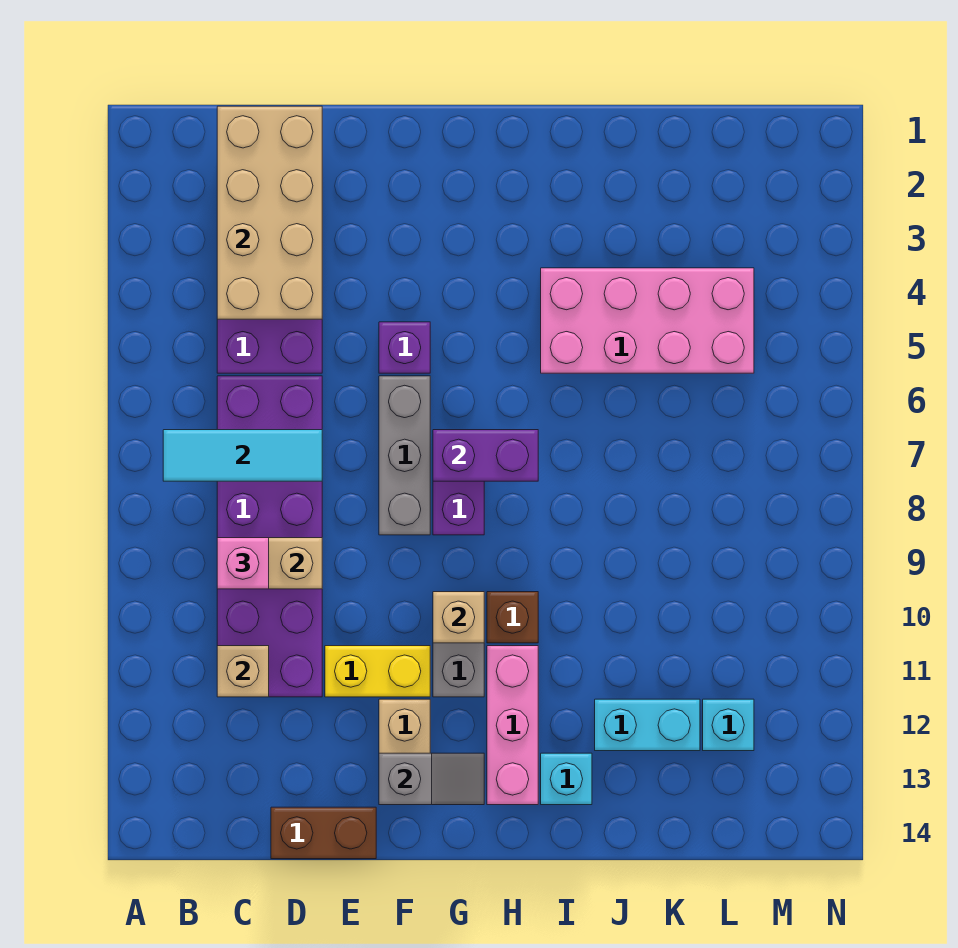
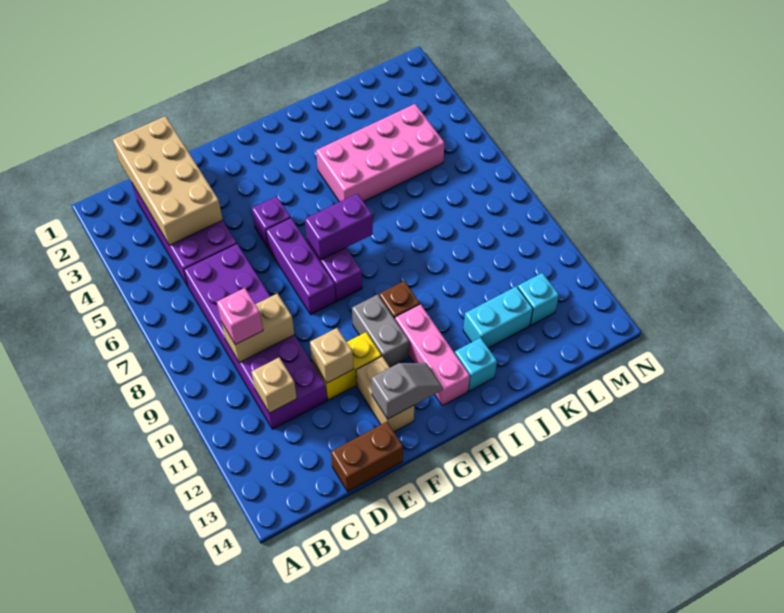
cyan 1x3 tile [163,430,322,481] -> none
grey 1x3 brick [379,376,430,535] -> purple 1x3 brick [266,218,336,314]
tan 1x1 brick [433,592,484,643] -> tan 1x1 brick moved to [310,328,354,383]

